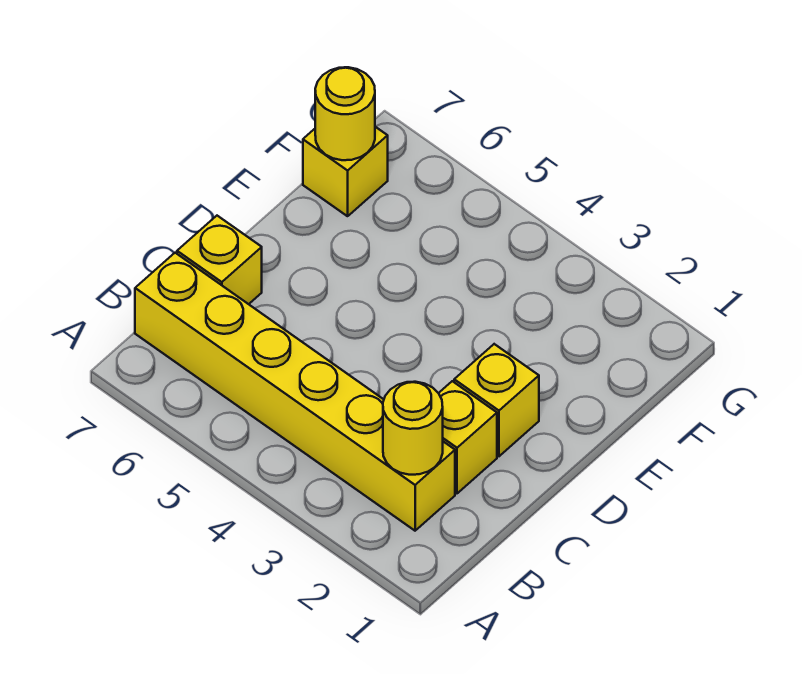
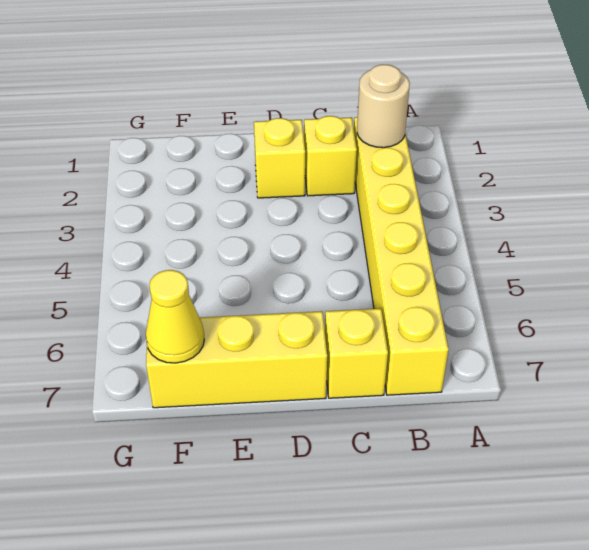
yellow 1x1 round brick [383,382,443,475] -> tan 1x1 round brick [357,65,410,148]
yellow 1x1 brick [303,127,388,216] -> yellow 1x3 brick [146,311,327,408]
yellow 1x1 round brick [315,67,375,160] -> yellow 1x1 cone [146,270,204,363]

